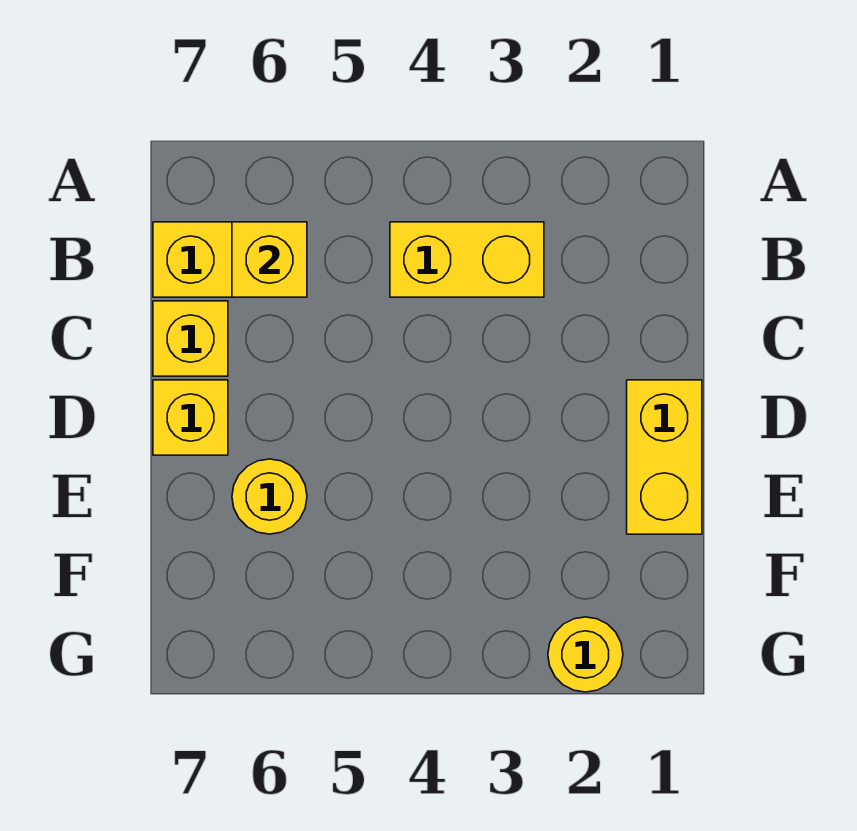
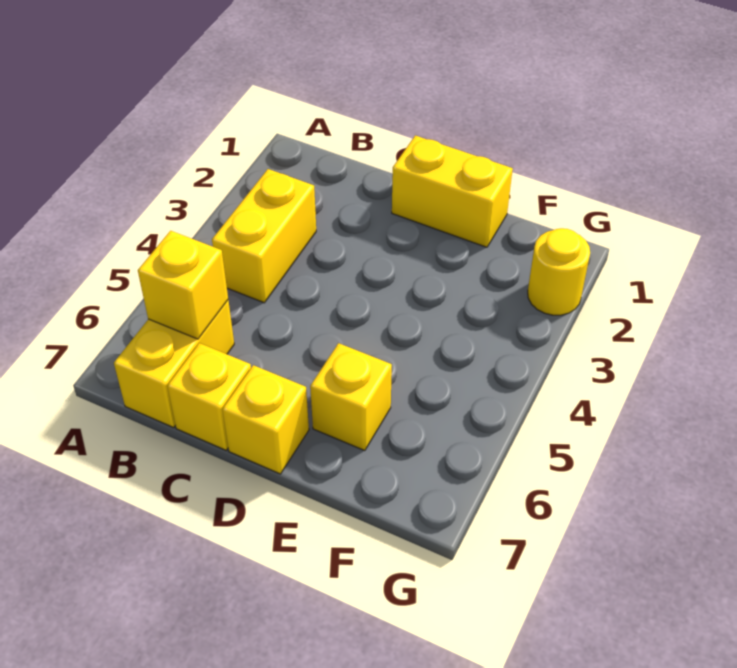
yellow 1x1 round brick [232,459,307,534] -> yellow 1x1 brick [310,343,392,451]

